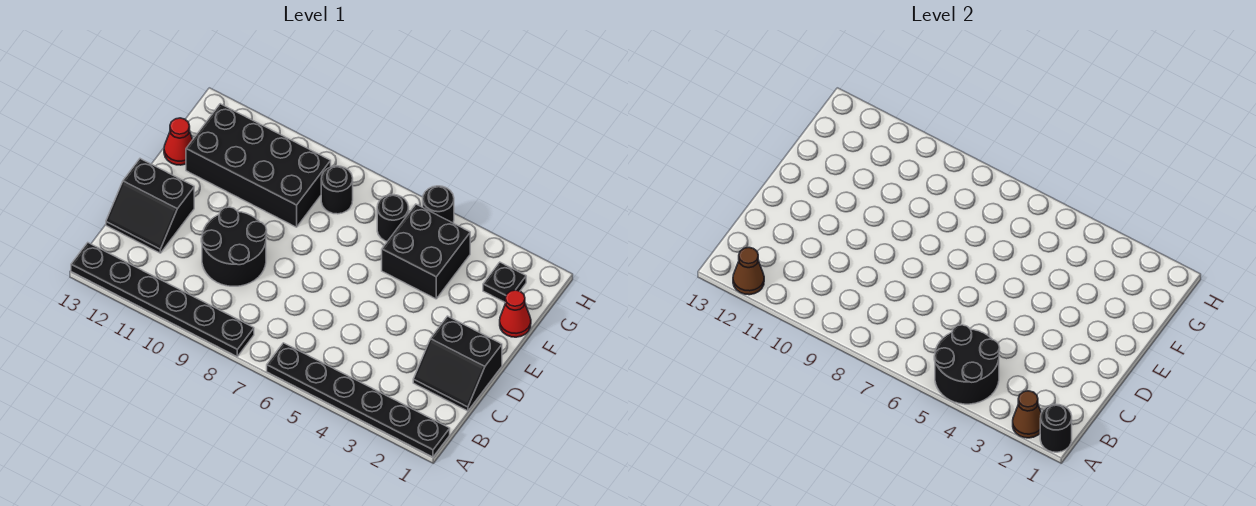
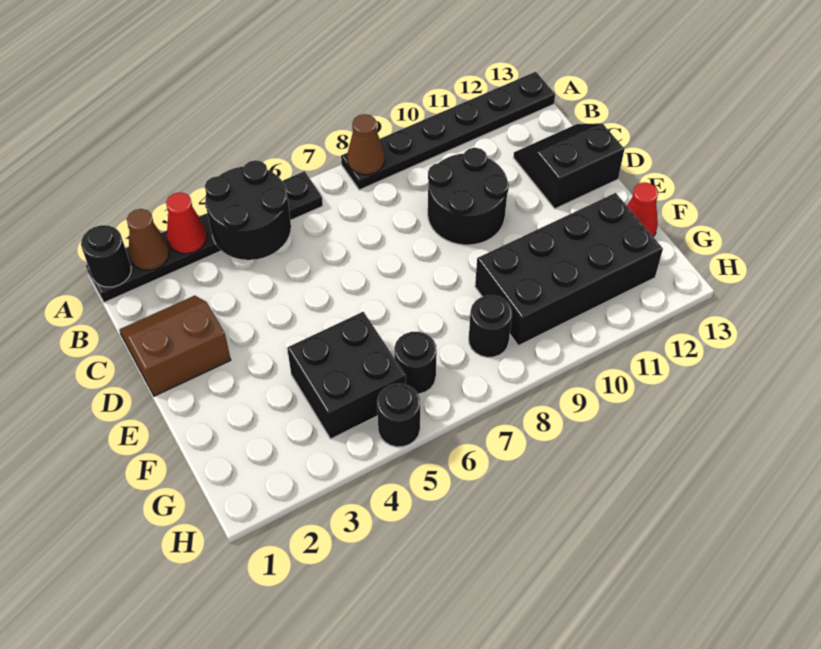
brown 1x1 cone [733,248,764,295] -> brown 1x1 cone moved to [347,114,385,175]
black 2x2 slope [413,316,502,411] -> brown 2x2 slope [119,296,231,396]
red 1x1 cone [500,290,531,337] -> red 1x1 cone moved to [166,192,207,254]
black 1x1 plate [483,262,526,302] -> none

